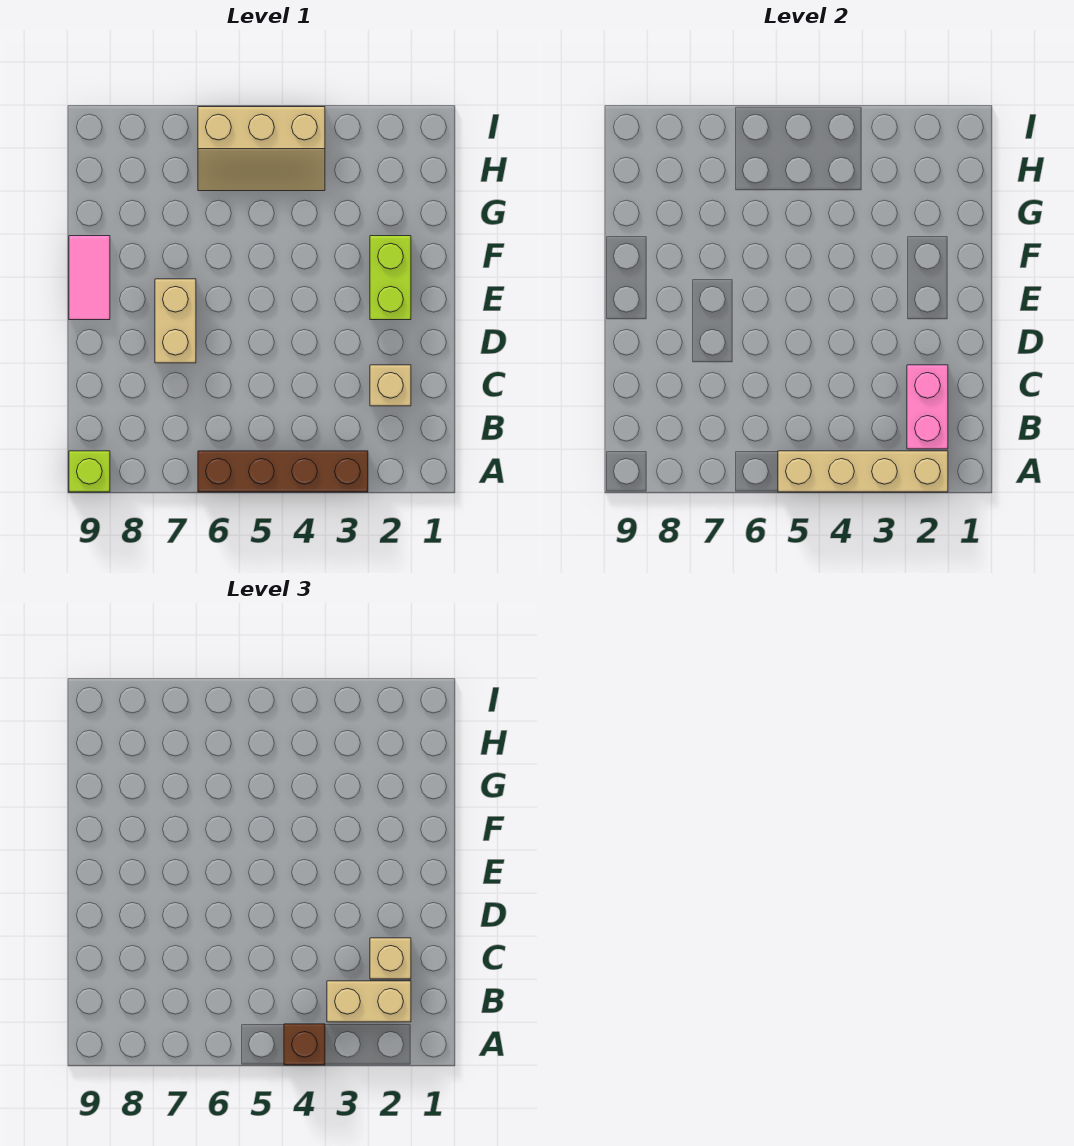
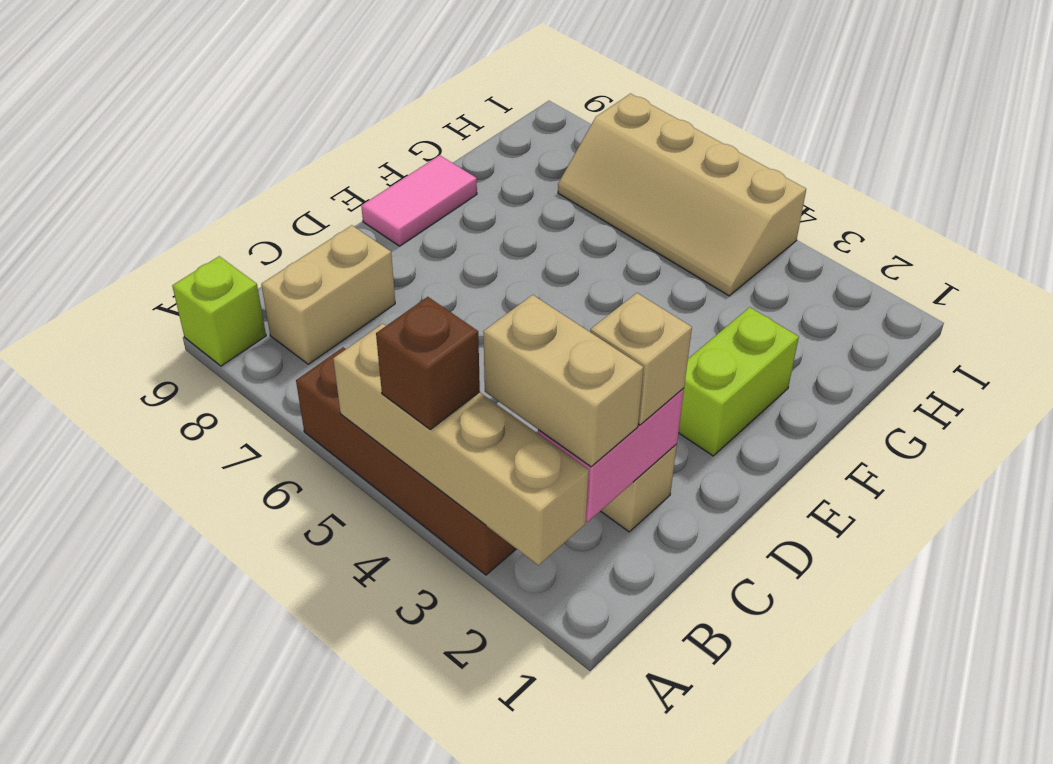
tan 1x2 brick [155,279,196,363] -> tan 1x2 brick moved to [261,225,395,364]
tan 2x3 slope [198,107,325,191] -> tan 2x4 slope [558,94,806,296]

